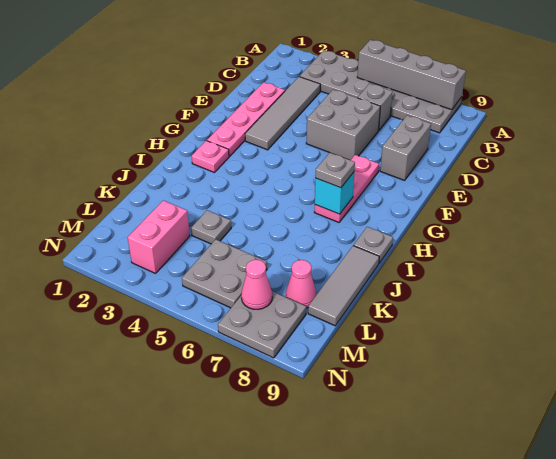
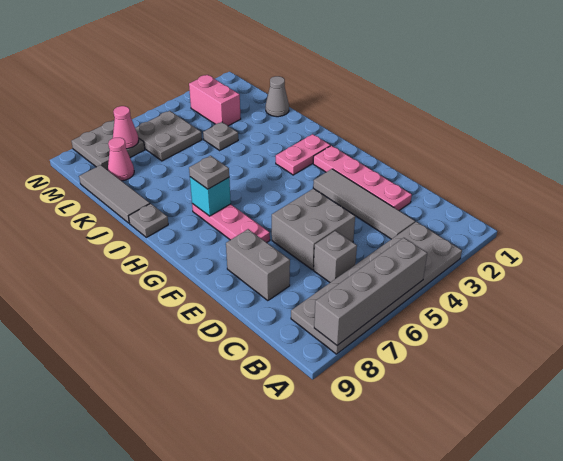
pink 1x1 plate [192,141,229,173] -> pink 1x2 plate [276,134,330,175]
none -> grey 1x1 cone [266,76,289,117]

